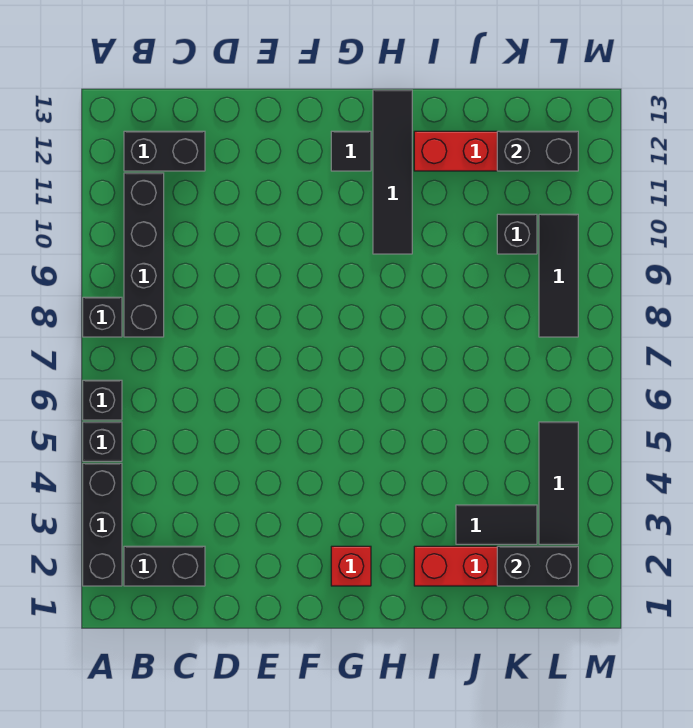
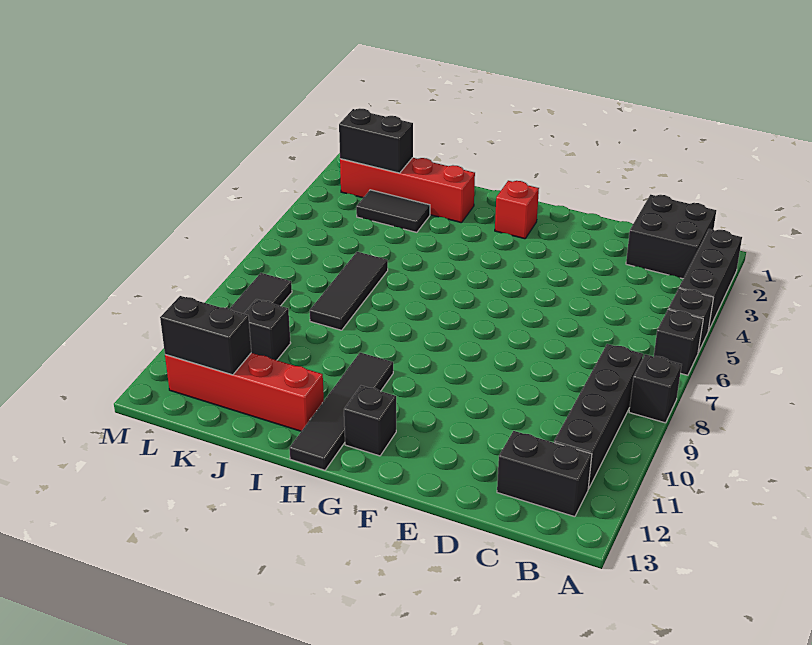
black 1x2 brick [124,546,205,586] -> black 2x2 brick [626,195,716,279]
black 1x1 tile [331,131,371,171] -> black 1x1 brick [344,386,396,456]
black 1x3 tile [539,422,578,544] -> black 1x3 tile moved to [310,252,388,330]

